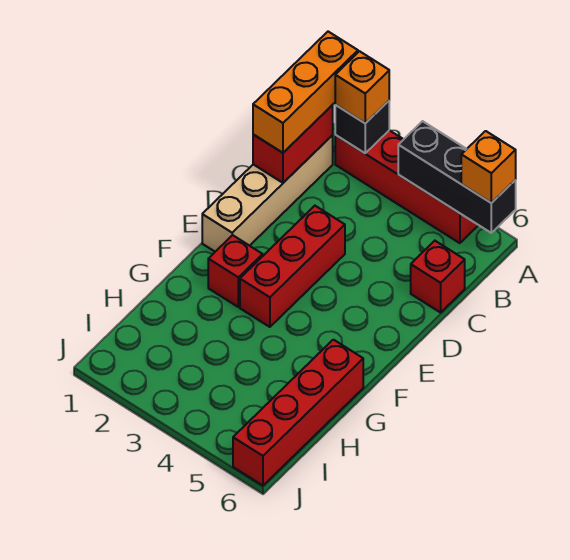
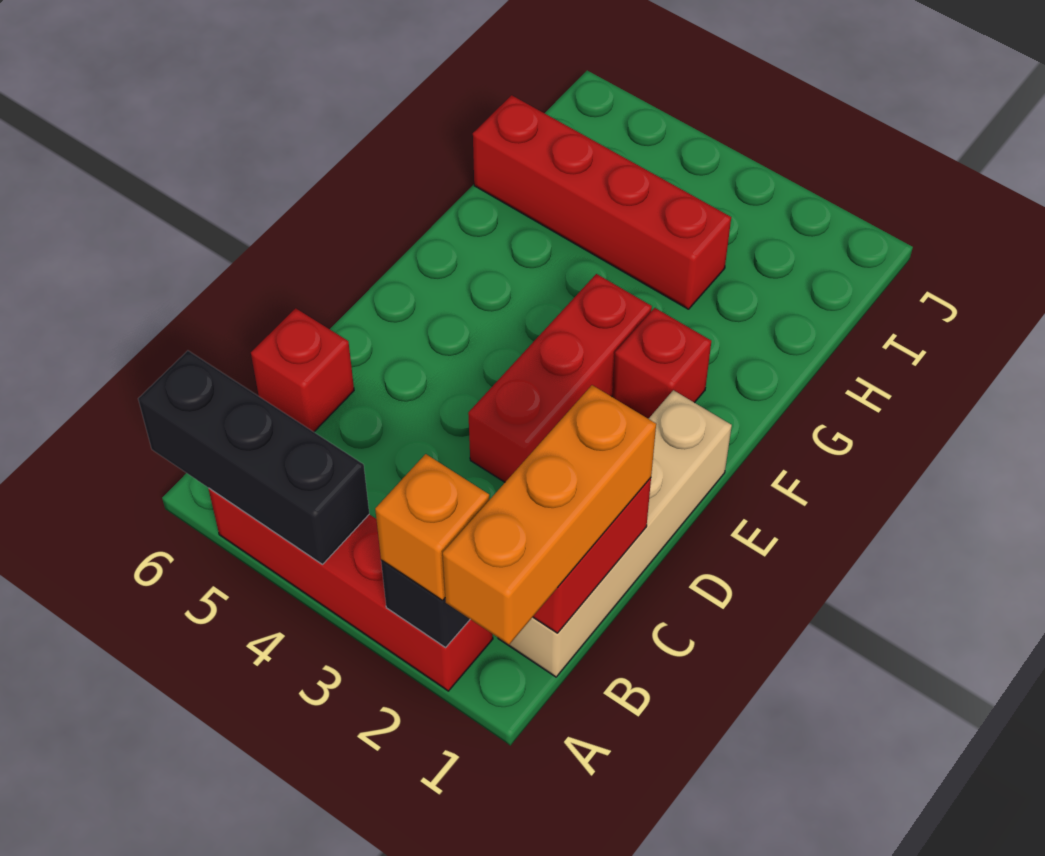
orange 1x1 brick [461,131,516,203] -> none
red 1x4 brick [233,340,363,486] -> red 1x4 brick turned to [473,95,731,309]

